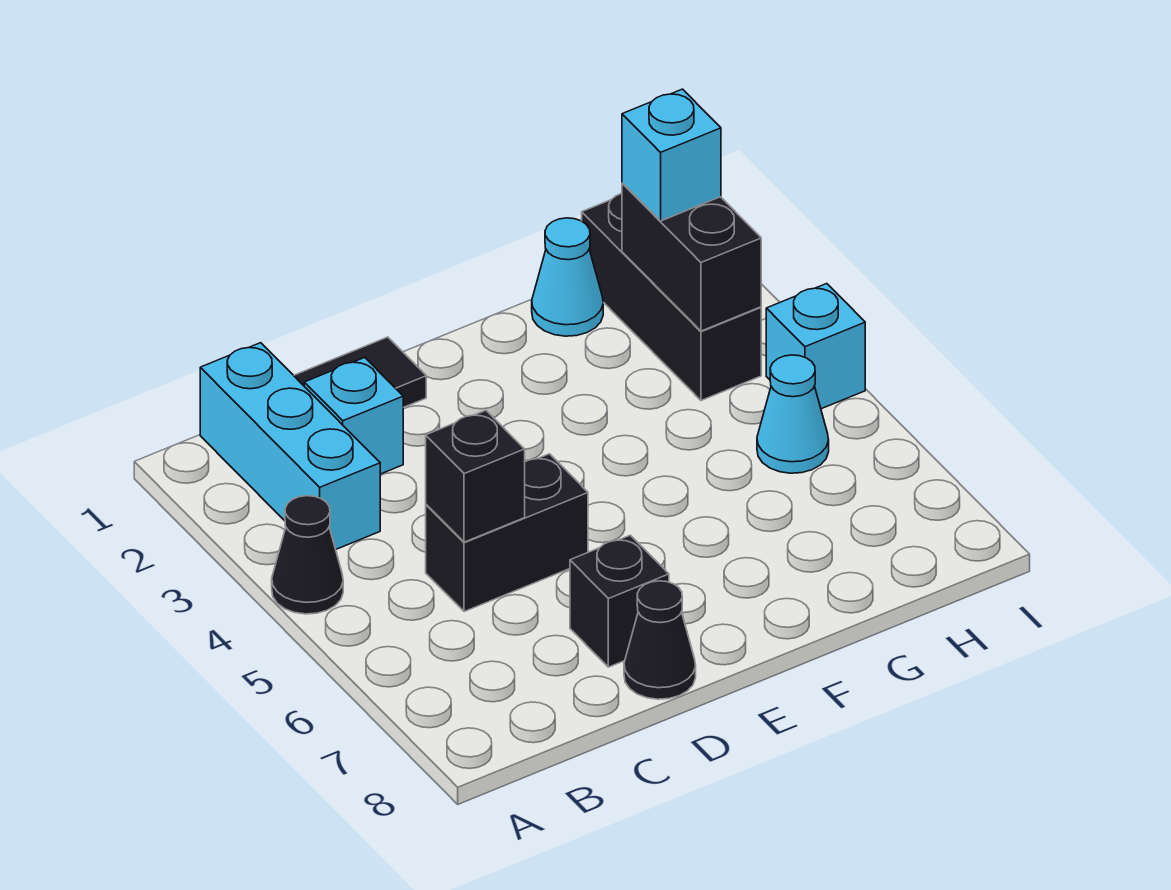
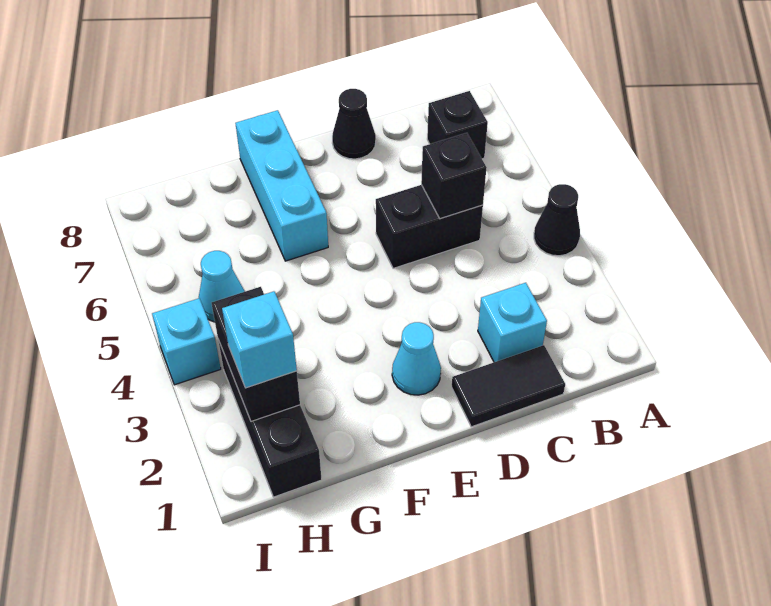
cyan 1x3 brick [200,343,380,549] -> cyan 1x3 brick moved to [235,110,328,261]
black 1x1 brick [570,535,669,667] -> black 1x1 brick moved to [427,91,488,159]
cyan 1x1 cone [532,218,603,336] -> cyan 1x1 cone moved to [392,322,441,395]

